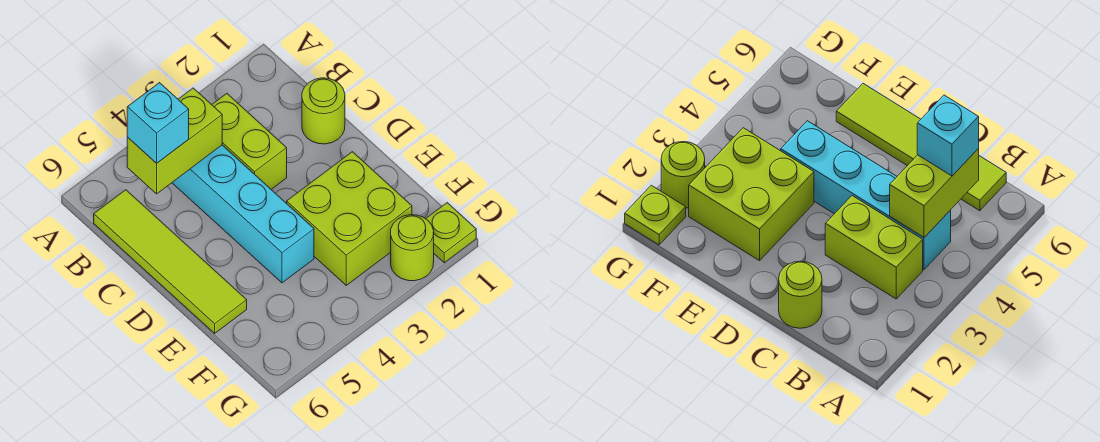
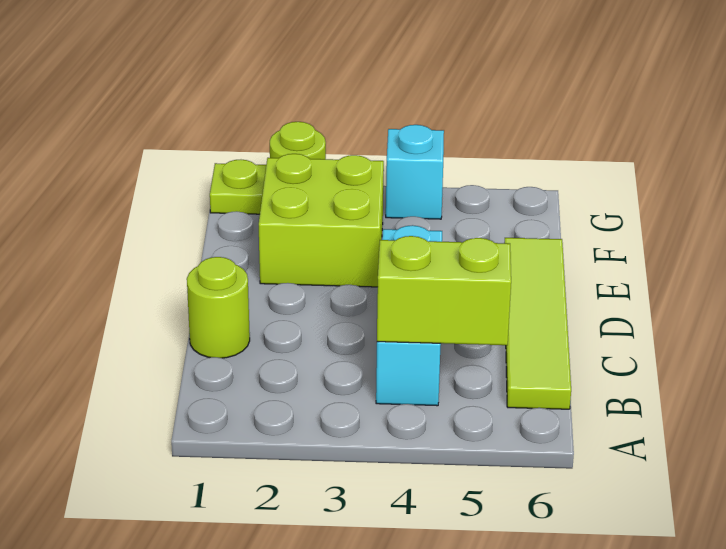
lime 1x2 brick [212,94,287,189] -> none
cyan 1x4 brick [172,145,314,283] -> cyan 1x3 brick [376,225,442,406]
cyan 1x1 brick [127,83,189,163] -> cyan 1x1 brick moved to [386,125,444,219]

